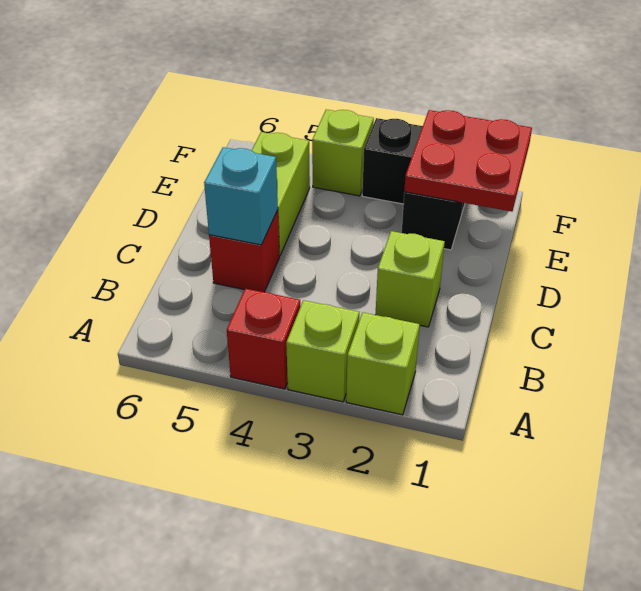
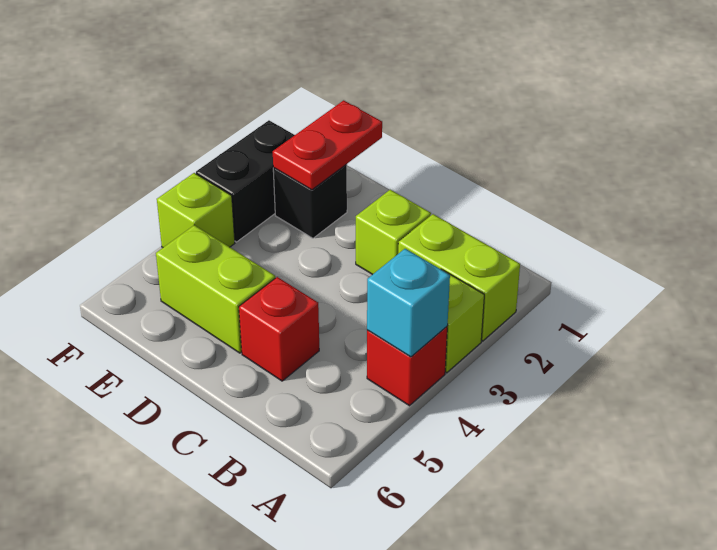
lime 1x1 brick [346,313,420,415] -> lime 1x2 brick [398,214,520,341]
cyan 1x1 brick [204,147,278,245] -> cyan 1x1 brick moved to [367,249,450,357]
red 2x2 plate [404,110,532,212] -> red 1x2 plate [273,100,382,190]

